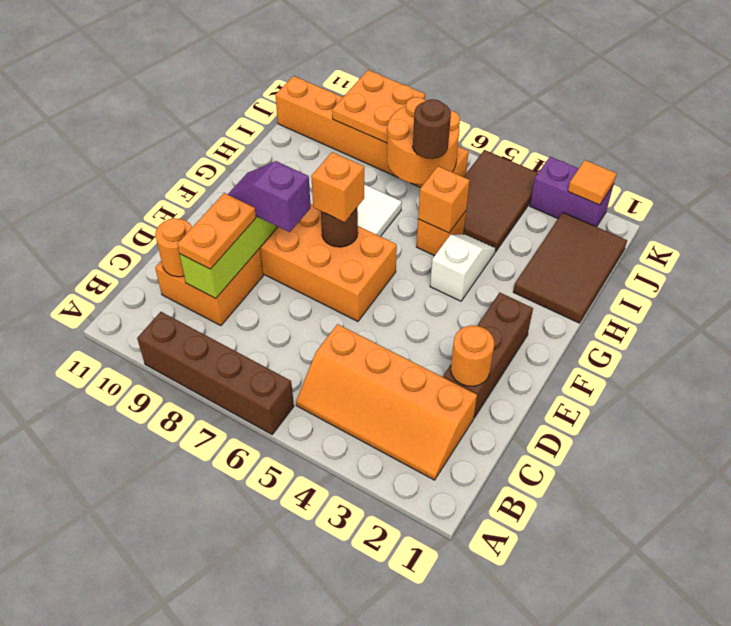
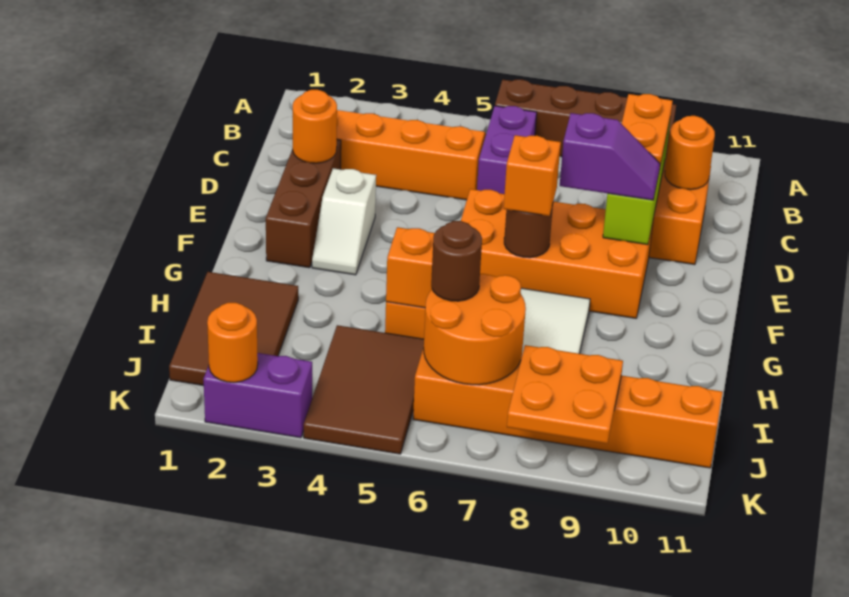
none -> purple 1x2 brick [477,106,537,194]
white 1x2 slope [430,234,496,301] -> white 1x2 slope moved to [312,168,376,275]
orange 1x1 tile [568,160,617,205] -> orange 1x1 round brick [207,303,258,382]

